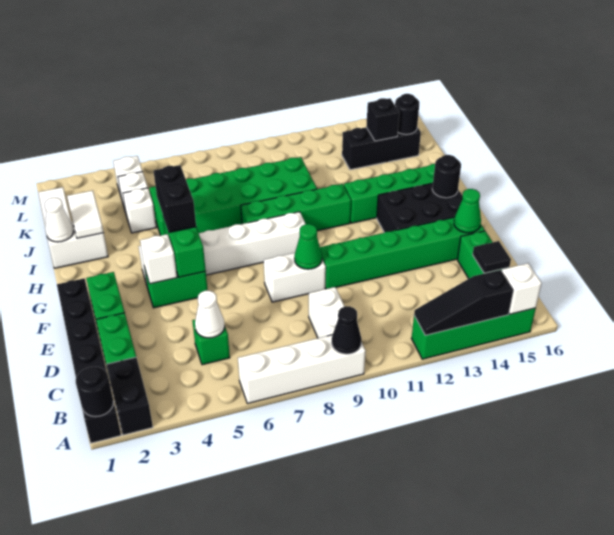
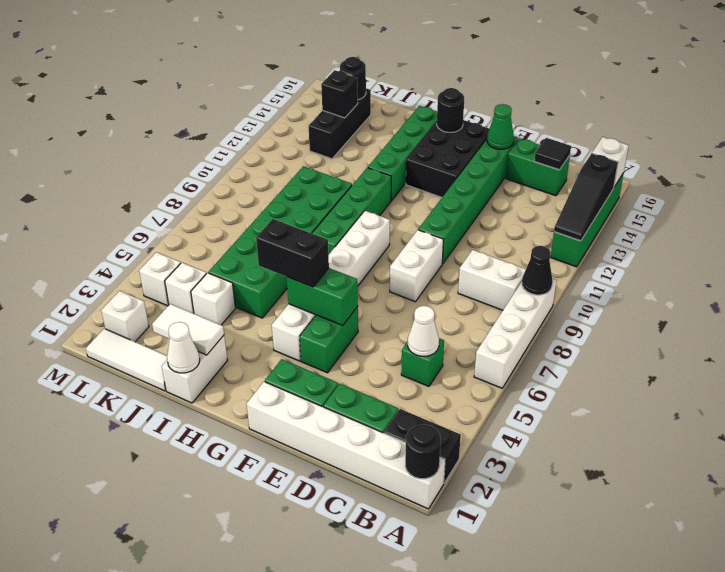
black 1x6 brick [57,278,121,443] -> white 1x6 brick [247,382,445,509]
green 1x1 cone [294,224,322,269] -> none
white 1x1 brick [140,234,177,284] -> white 1x1 brick moved to [101,291,149,342]

